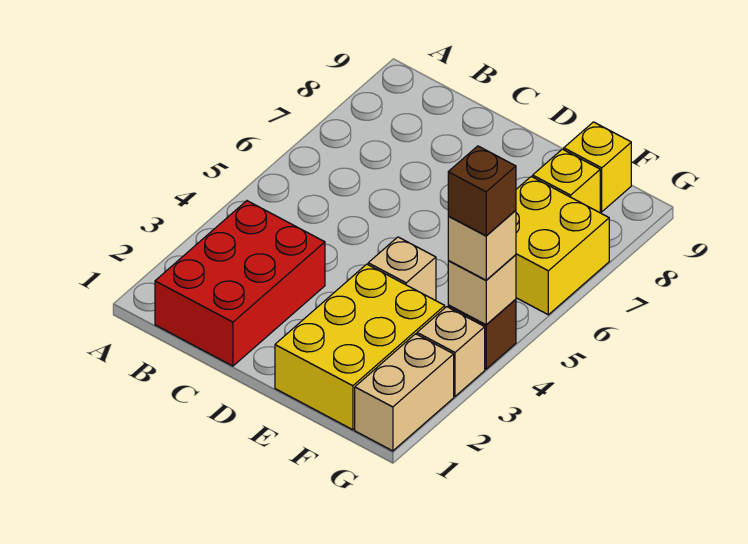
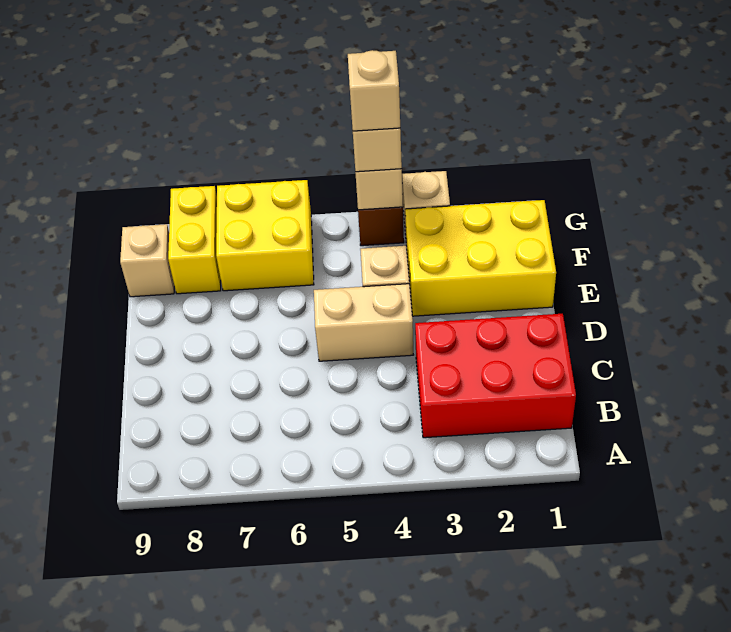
yellow 1x1 brick [533,149,600,213] -> yellow 1x2 brick [168,186,221,294]
yellow 1x1 brick [564,122,631,212] -> tan 1x1 brick [120,224,174,297]
tan 1x2 brick [355,334,454,451] -> tan 1x2 brick moved to [314,284,413,361]
brown 1x1 brick [448,146,516,236] -> tan 1x1 brick [348,50,400,131]

